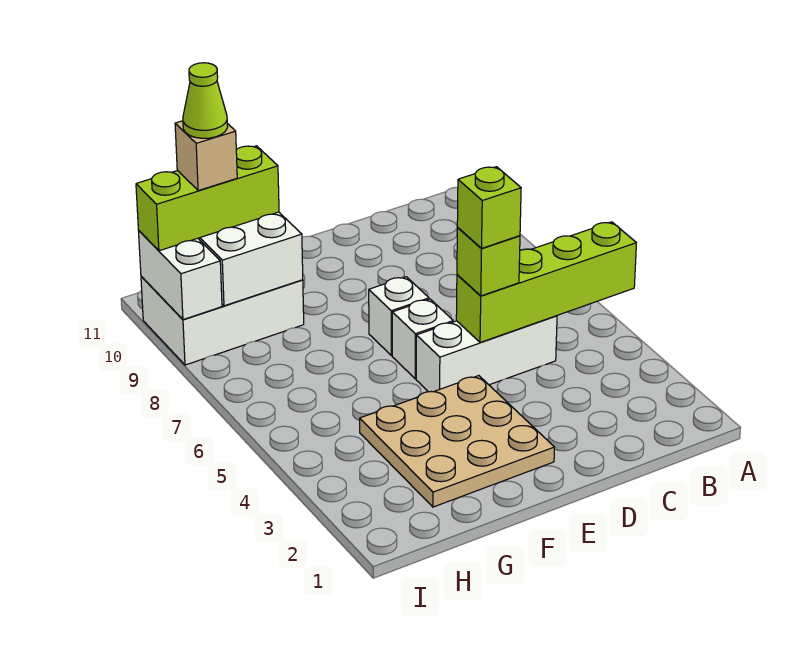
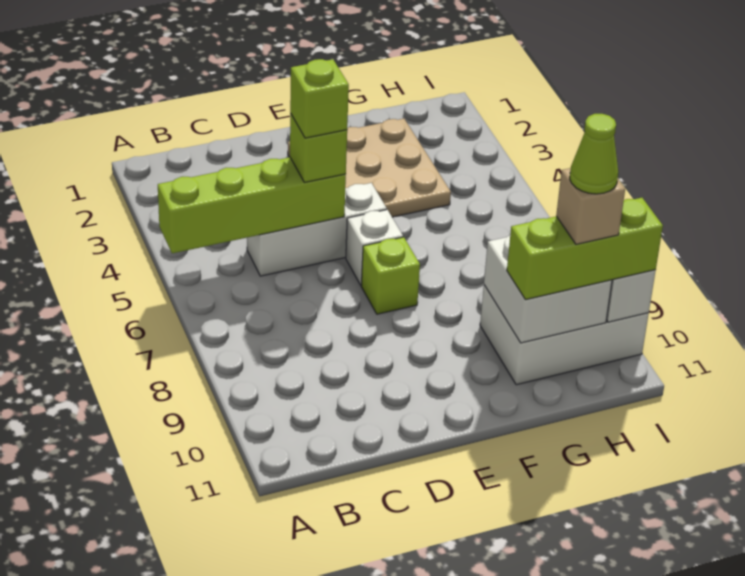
white 1x1 brick [369,277,429,356] -> lime 1x1 brick [361,237,420,314]

